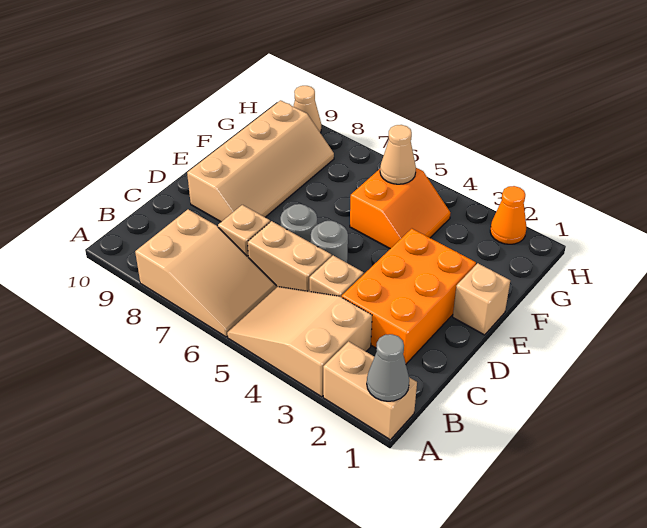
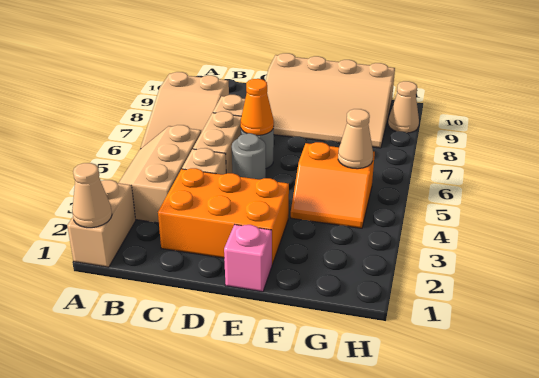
grey 1x1 cone [367,334,409,401] -> tan 1x1 cone [72,163,112,228]
tan 2x3 slope [227,287,372,397] -> tan 2x3 slope turned to [119,125,201,223]
tan 2x4 slope [187,100,334,222] -> tan 3x4 slope [266,53,395,148]
tan 1x1 brick [453,263,510,335] -> pink 1x1 brick [224,225,272,292]
orange 1x1 cone [490,186,526,244] -> orange 1x1 cone moved to [241,79,274,135]

